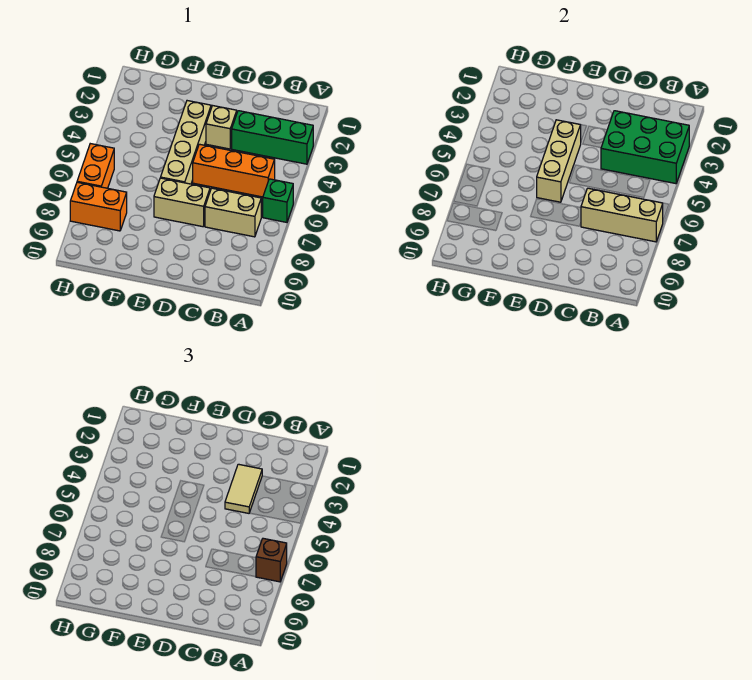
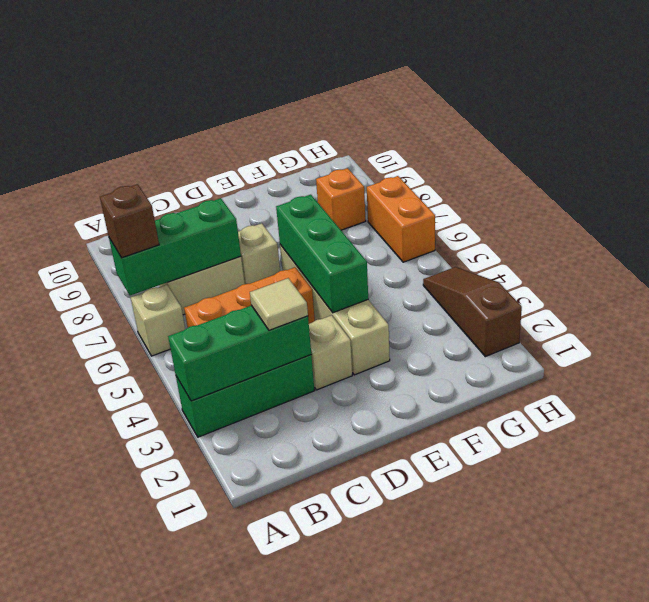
green 2x3 brick [601,111,689,184] -> green 1x3 brick [168,306,311,401]
green 1x1 brick [263,179,293,222] -> tan 1x1 brick [131,284,185,356]
tan 1x3 brick [581,188,663,242] -> green 1x3 brick [109,198,241,295]
tan 1x2 tile [225,464,262,513] -> tan 1x1 tile [250,278,308,330]
tan 1x2 brick [154,178,210,227] -> tan 1x1 brick [238,223,280,284]
tan 1x3 brick [537,120,581,202] -> green 1x3 brick [276,195,368,313]
orange 1x2 brick [70,182,127,231] -> orange 1x1 brick [316,168,366,230]
none -> brown 1x3 slope [423,267,522,357]

